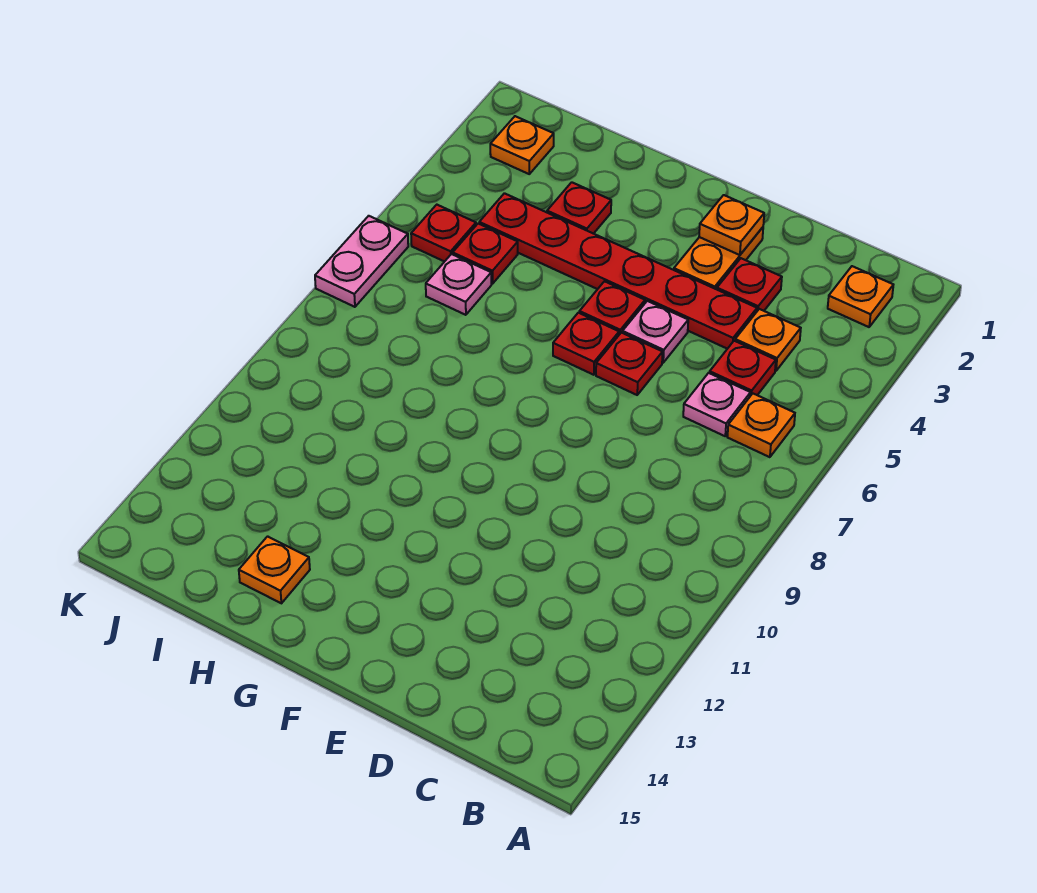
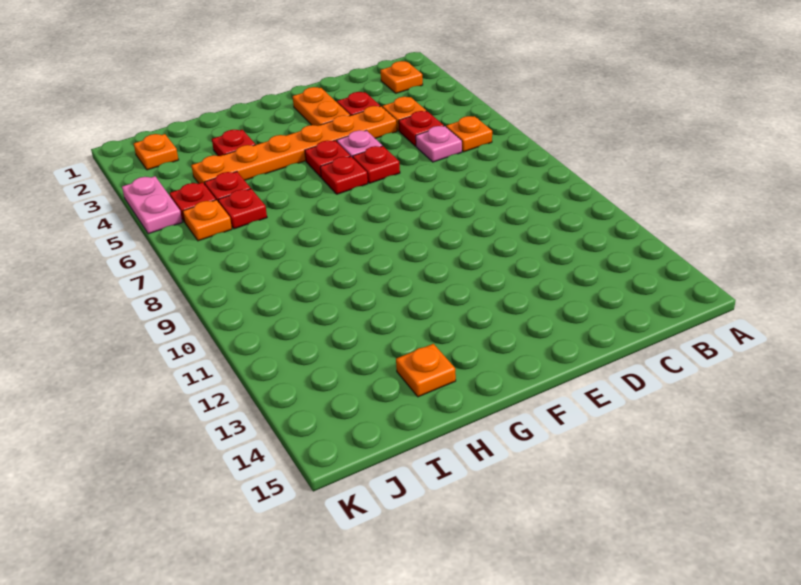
red 1x6 plate [479,193,757,349] -> orange 1x6 plate [191,106,397,185]
orange 1x1 plate [699,195,764,255] -> orange 1x1 plate moved to [183,200,232,241]
pink 1x1 plate [426,254,491,315] -> red 1x1 plate [218,189,267,229]
pink 1x2 plate [315,216,408,307] -> pink 1x2 plate moved to [122,176,182,234]

